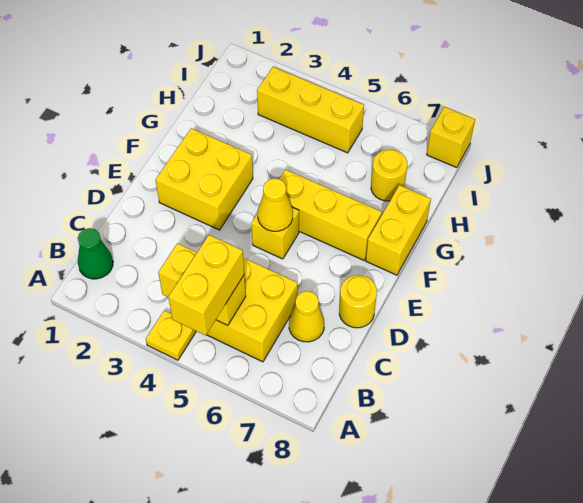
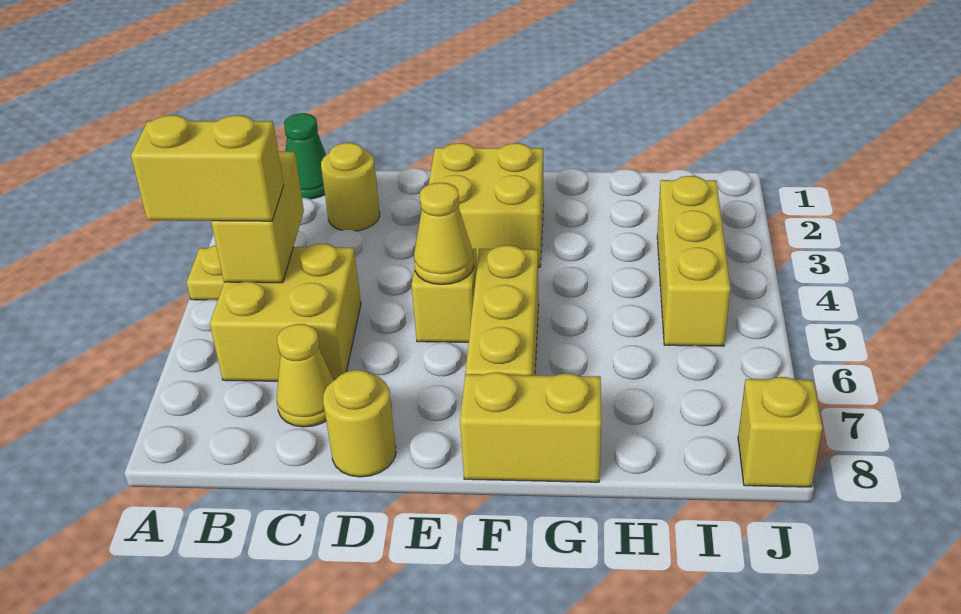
yellow 1x1 round brick [371,150,407,201] -> yellow 1x1 round brick moved to [321,143,380,231]

